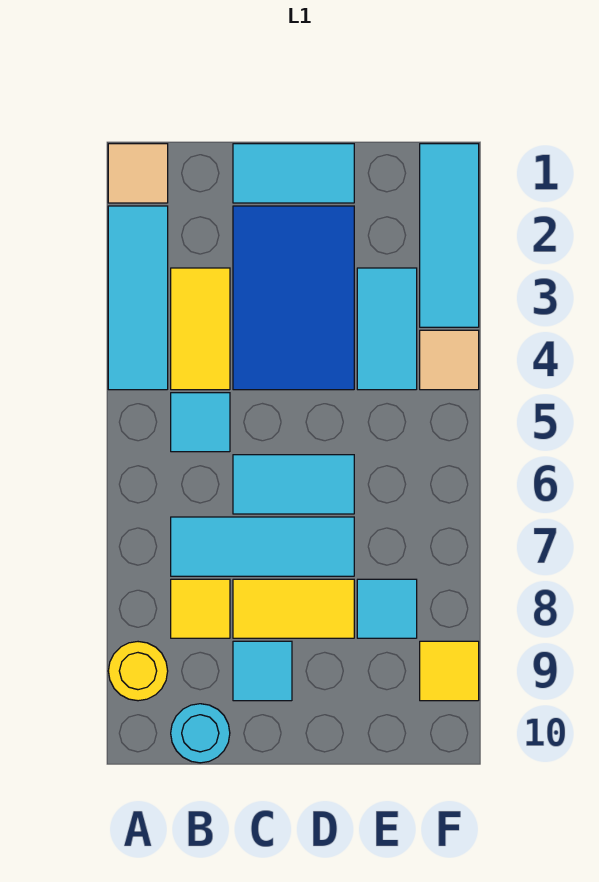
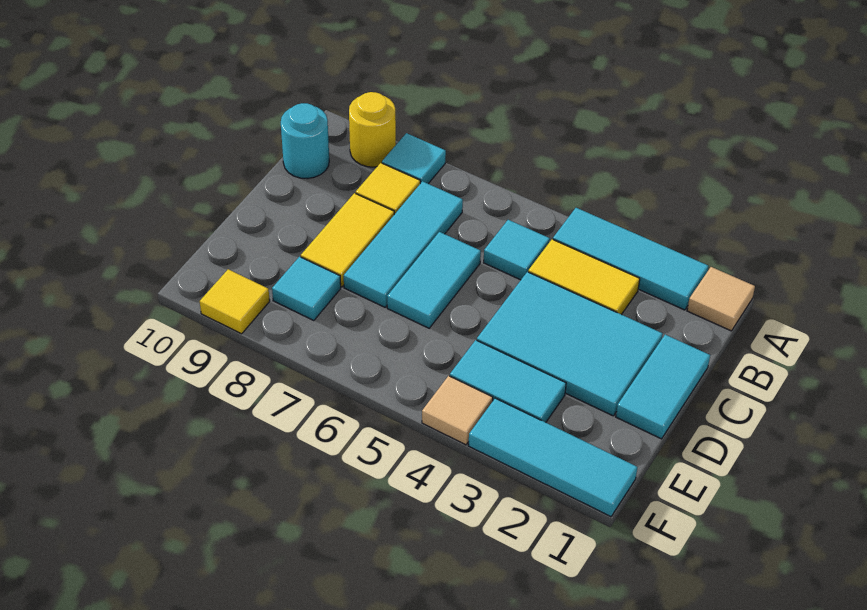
blue 2x3 tile [233,206,354,390] -> cyan 2x3 tile [477,272,663,416]
cyan 1x1 tile [233,641,292,701] -> cyan 1x1 tile moved to [382,133,446,184]

